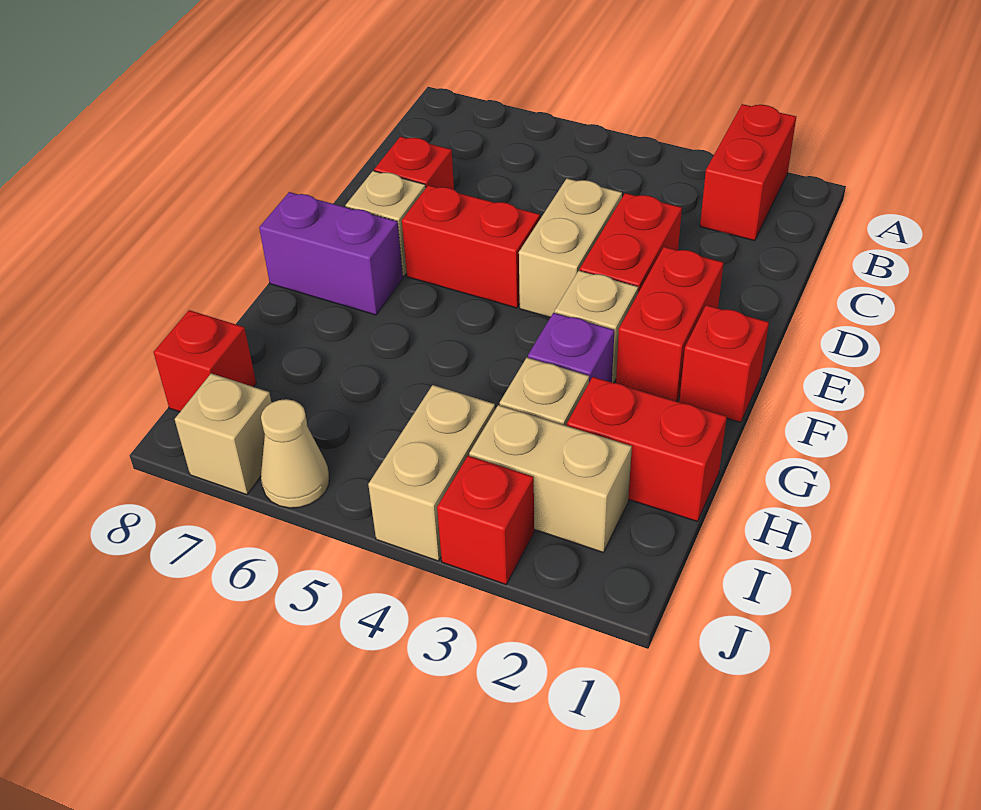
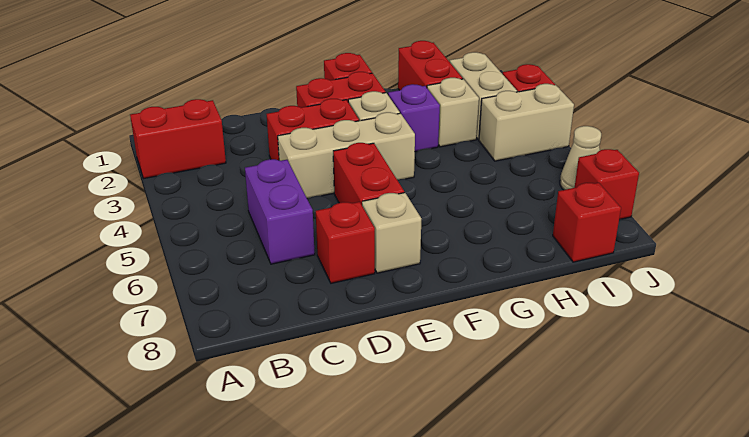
tan 1x2 brick [519,179,622,317] -> tan 1x3 brick [278,112,415,199]
purple 1x2 brick [259,192,403,315] -> purple 1x2 brick moved to [245,159,315,264]
tan 1x1 brick [175,373,272,495] -> red 1x1 brick [575,149,639,220]

